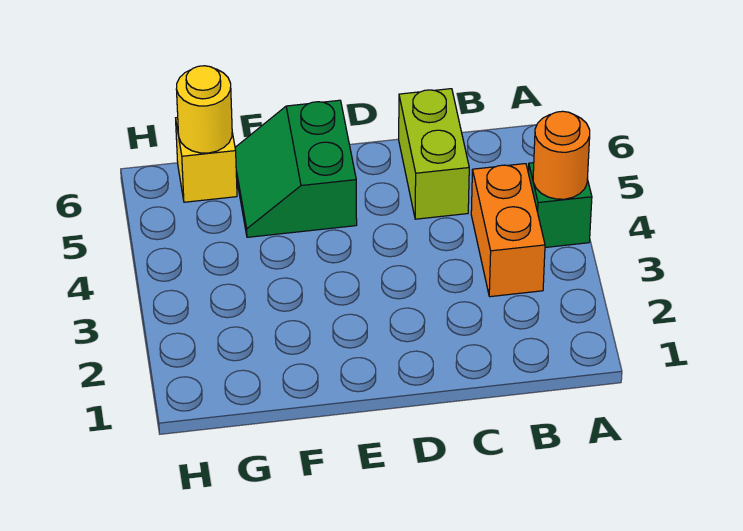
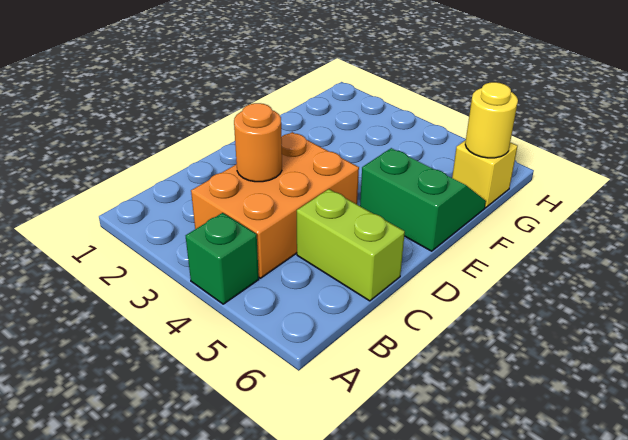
orange 1x1 round brick [533,111,590,199] -> orange 1x1 round brick moved to [234,103,282,182]
orange 1x2 brick [471,164,545,297] -> orange 2x3 brick [191,132,359,278]

